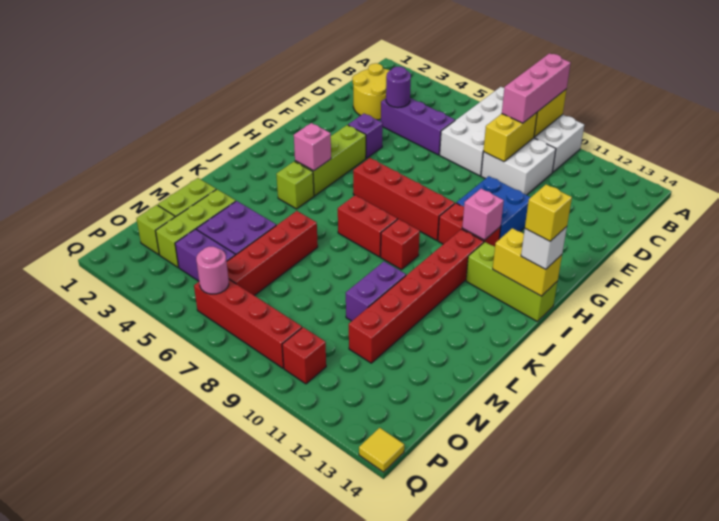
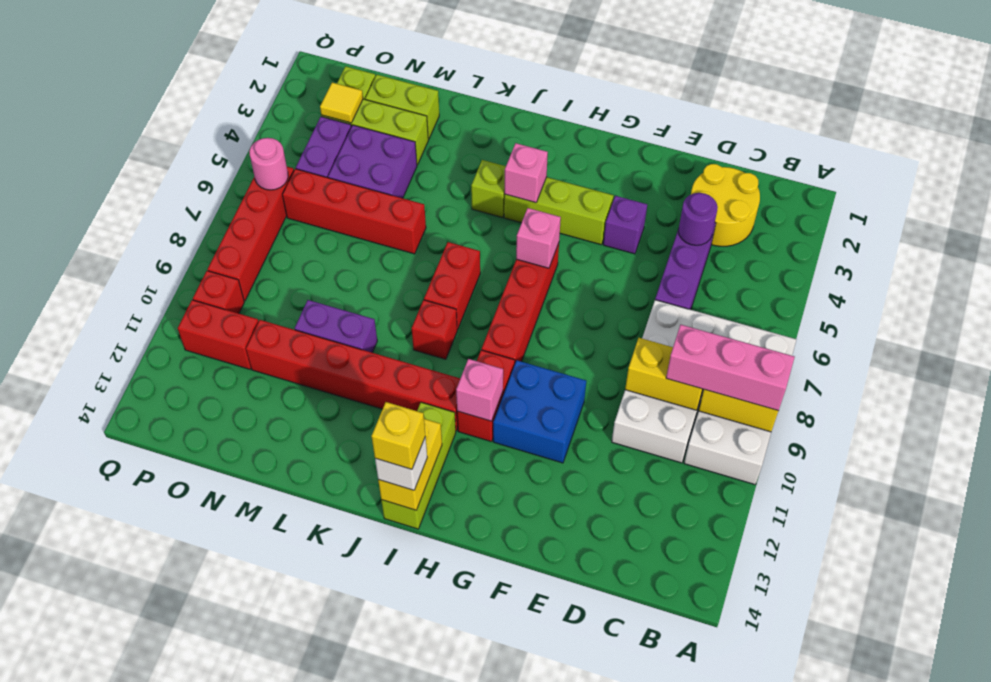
none -> pink 1x1 brick [516,208,561,268]
none -> red 1x2 brick [178,300,259,369]
yellow 1x1 tile [359,428,404,472] -> yellow 1x1 tile moved to [320,83,363,123]

